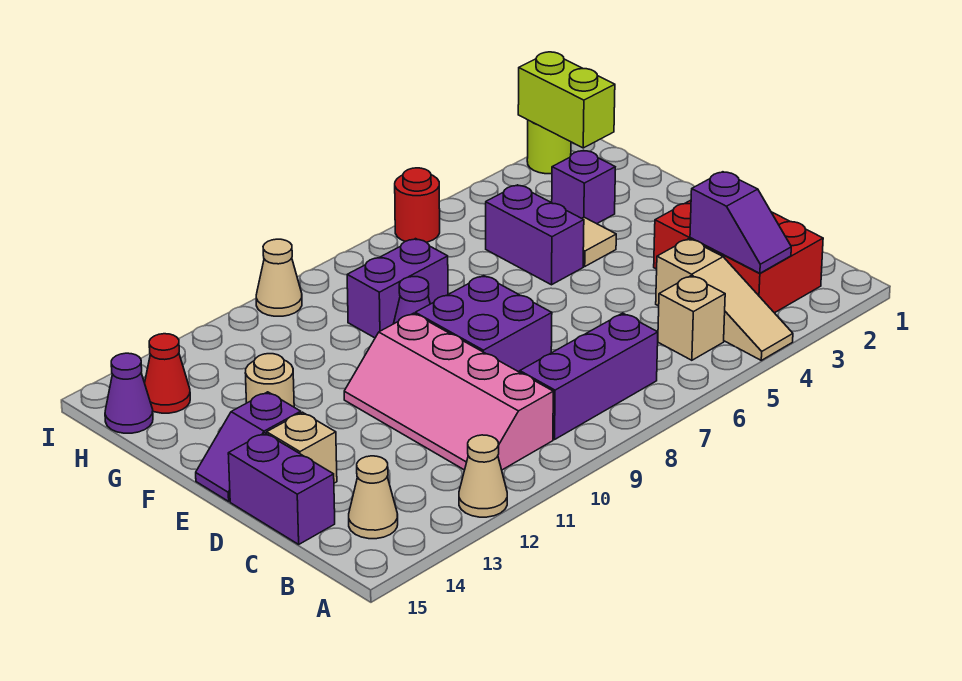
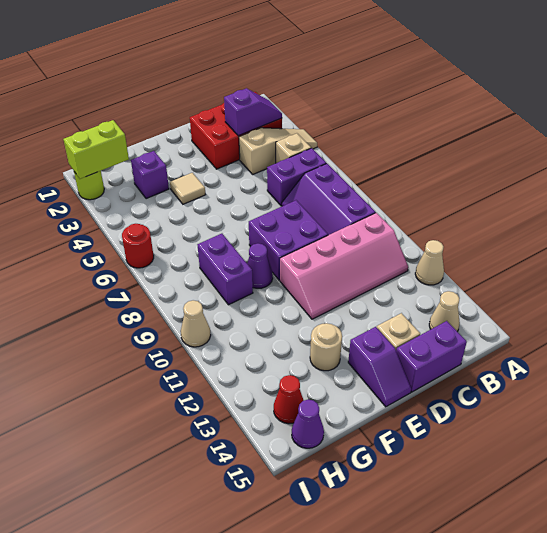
purple 1x2 brick [486,185,584,285] -> purple 1x2 brick moved to [267,148,326,206]

